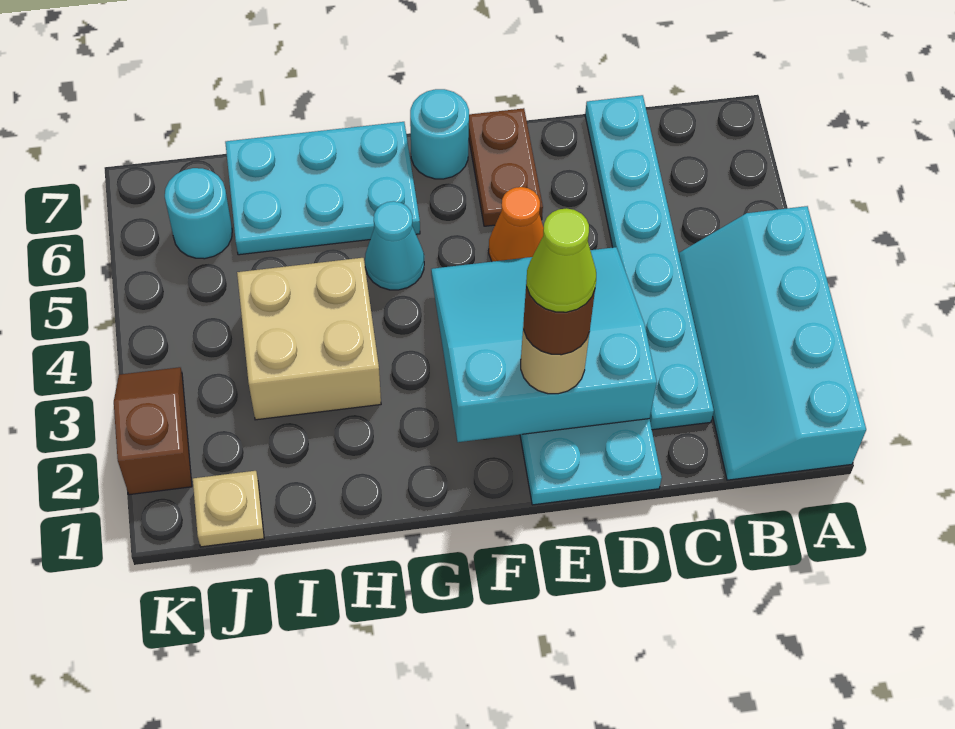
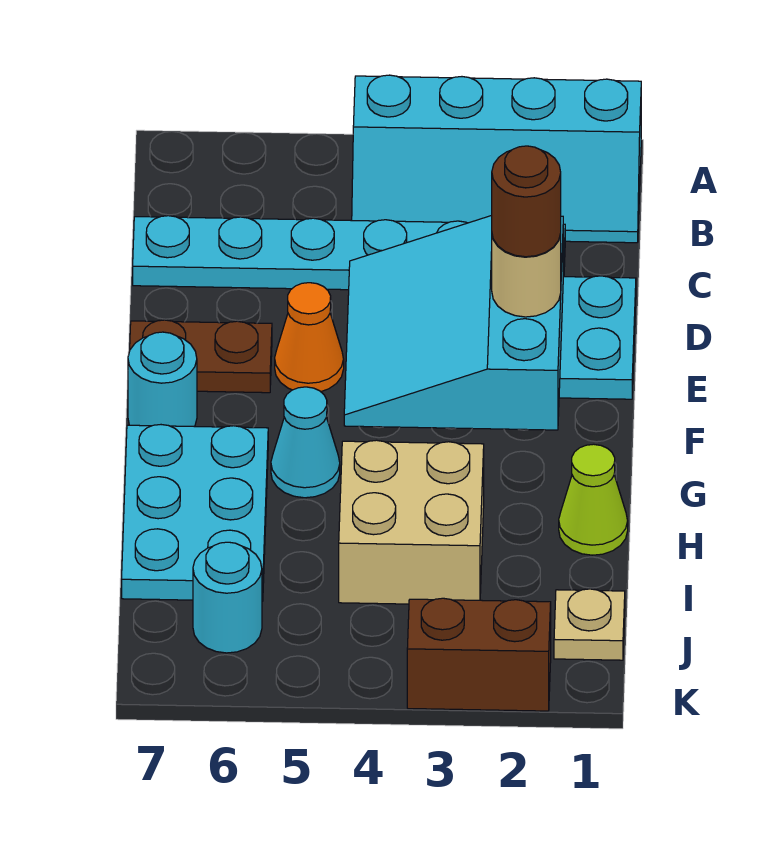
lime 1x1 cone [527,208,596,312] -> lime 1x1 cone moved to [559,444,628,555]
brown 1x2 slope [114,367,192,495] -> brown 1x2 brick [407,598,551,711]

